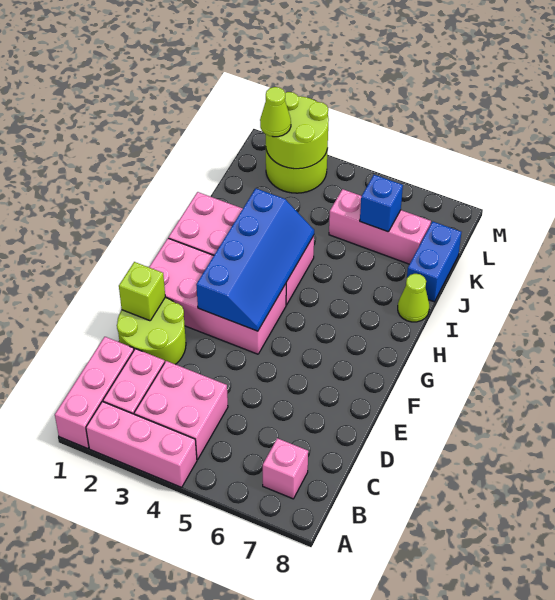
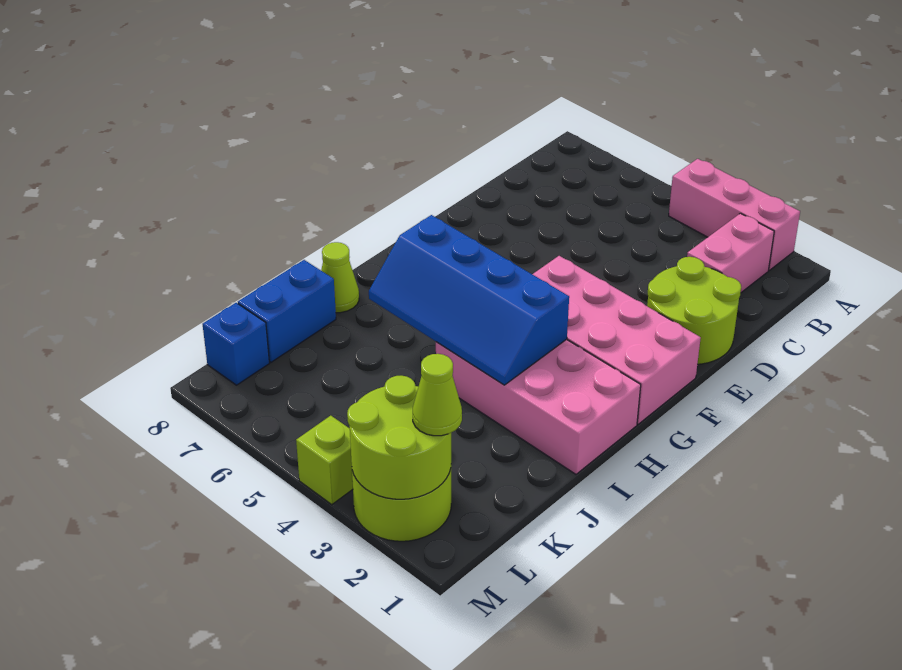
pink 1x3 brick [55,337,134,449] -> none
pink 2x2 brick [134,361,228,460] -> none
pink 1x1 brick [263,438,308,499] -> none
lime 1x1 brick [119,262,165,321] -> lime 1x1 brick moved to [296,416,353,505]
blue 2x4 slope [196,188,314,331] -> blue 2x4 slope turned to [369,215,569,385]
pink 1x3 brick [329,189,431,264] -> none
blue 1x1 brick [360,175,403,232] -> blue 1x1 brick moved to [203,303,269,385]

